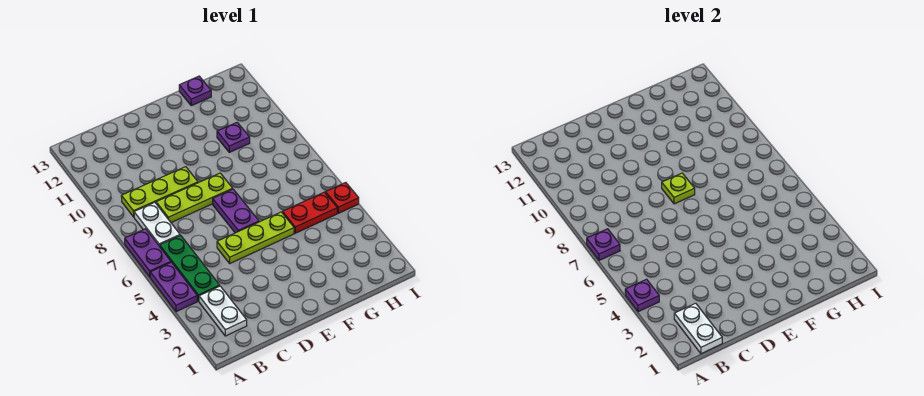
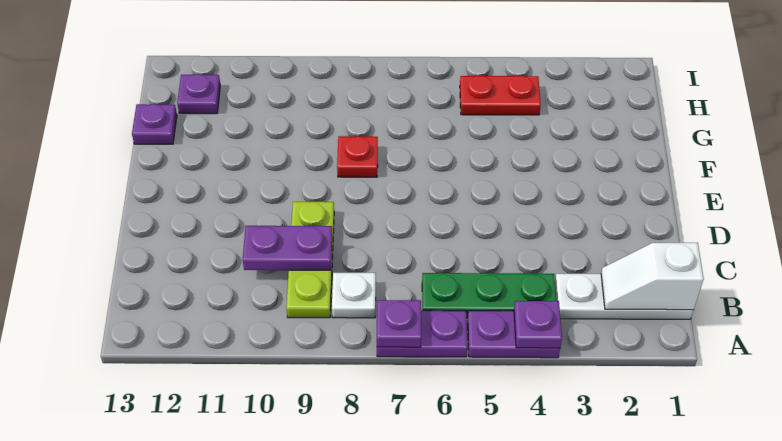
white 1x2 plate [674,303,722,354] -> white 1x2 slope [601,243,704,310]
white 1x2 plate [199,286,247,336] -> white 1x3 plate [555,274,693,319]
white 1x2 plate [134,202,180,246] -> white 1x1 plate [332,273,376,318]
lime 1x3 plate [156,173,233,222] -> none
lime 1x3 plate [217,212,294,263] -> none
purple 1x2 plate [213,189,259,233] -> purple 1x2 plate moved to [243,226,332,270]
lime 1x1 plate [662,173,695,204] -> none
red 1x2 plate [282,192,337,233] -> red 1x2 plate turned to [460,75,541,115]
purple 1x1 plate [217,122,250,152] -> purple 1x1 plate moved to [177,74,220,114]
red 1x1 plate [325,183,359,213] -> red 1x1 plate moved to [337,136,378,177]

